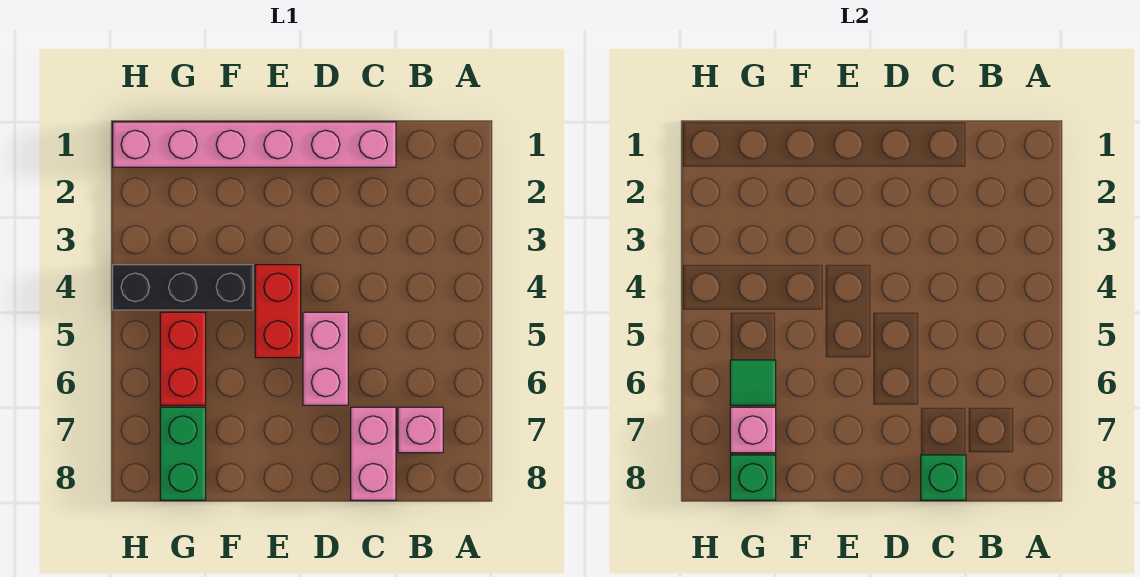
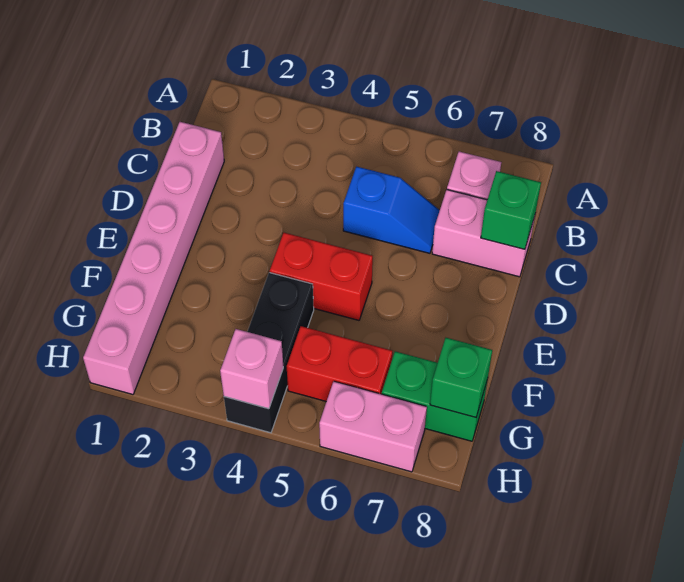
none -> blue 1x2 slope [343,167,440,253]
pink 1x2 brick [303,312,348,405] -> pink 1x2 brick moved to [319,381,427,472]
green 1x1 tile [730,360,776,405] -> none
pink 1x1 brick [730,407,776,453] -> pink 1x1 brick moved to [220,329,283,409]

